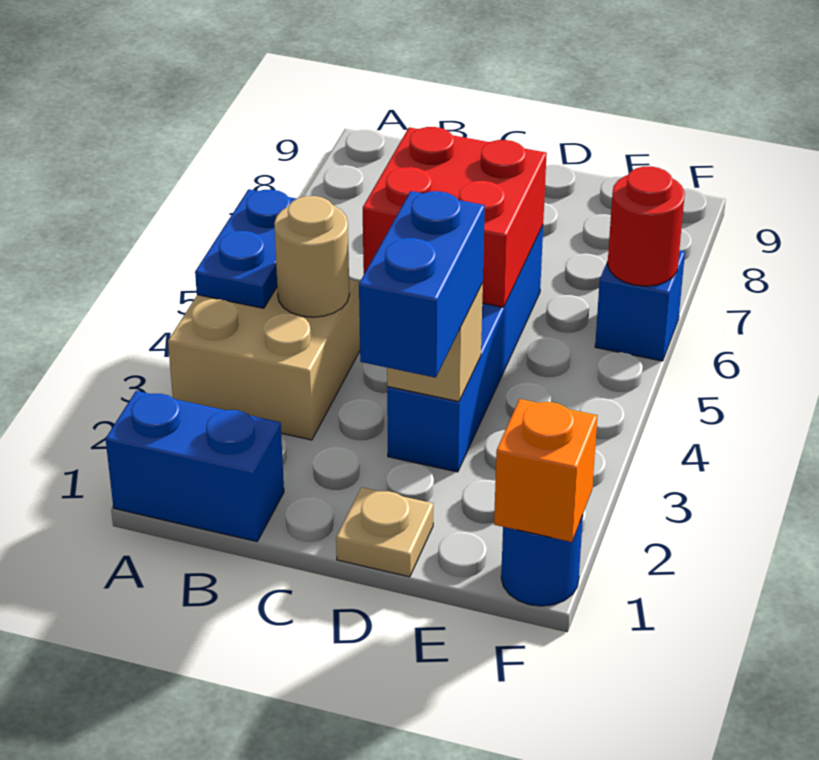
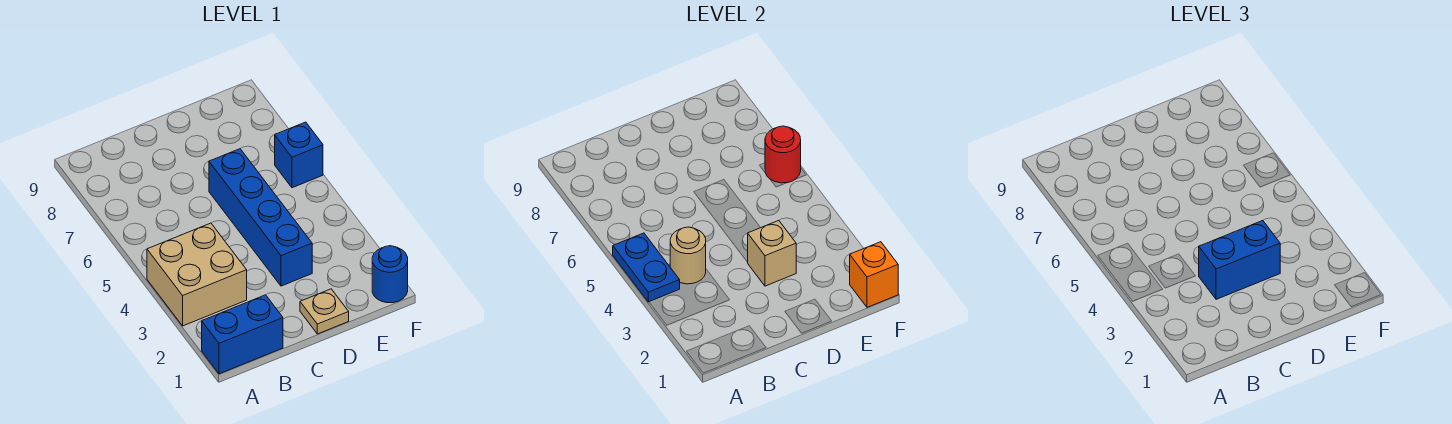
red 2x2 brick [363,127,547,307] -> none
blue 1x2 brick [359,191,485,378] -> blue 1x2 brick turned to [1199,221,1280,299]

